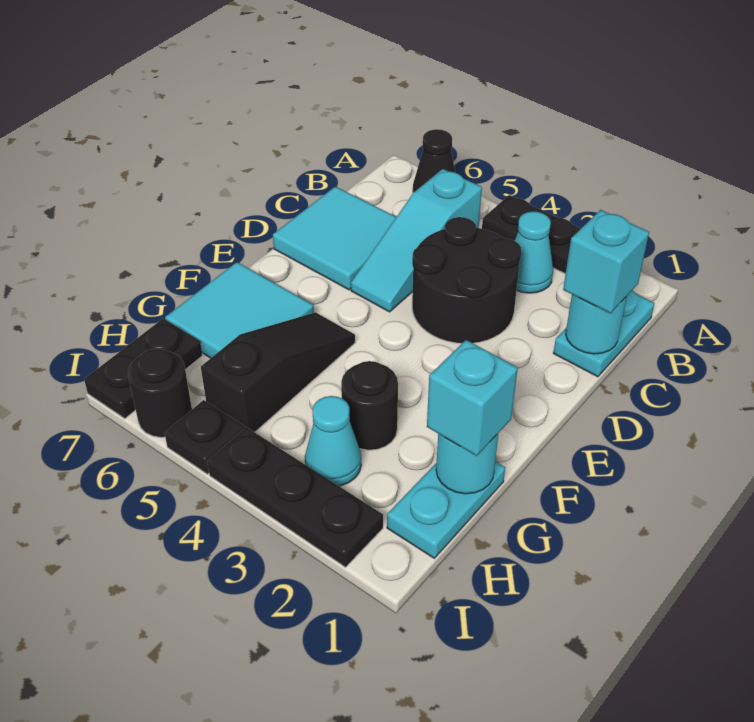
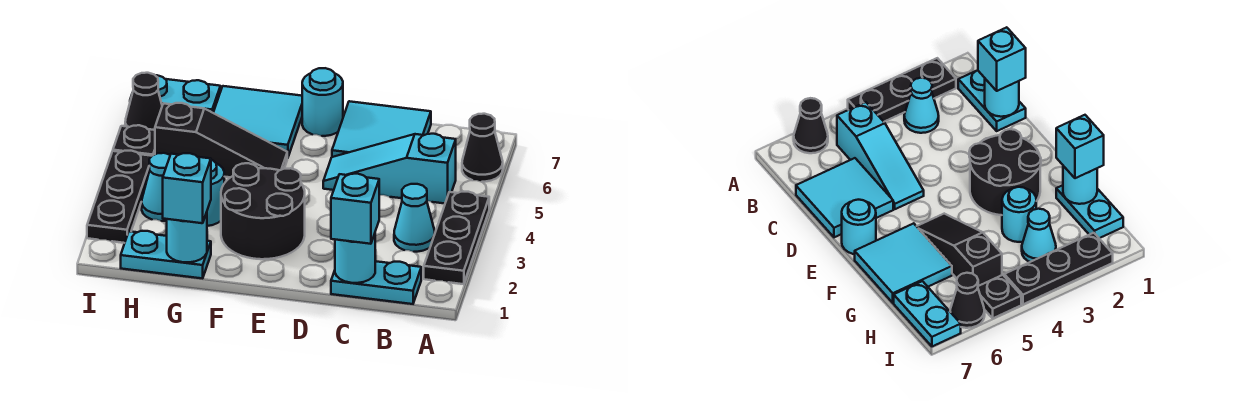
black 2x2 round brick [412,217,521,343] -> black 2x2 round brick moved to [221,163,305,259]
none -> cyan 1x1 round brick [302,68,343,136]
black 1x1 round brick [341,361,398,450] -> cyan 1x1 round brick [207,160,224,226]
black 1x2 plate [84,319,202,418] -> cyan 1x2 plate [130,75,220,113]
black 1x1 round brick [128,349,192,437] -> black 1x1 cone [125,73,162,130]

